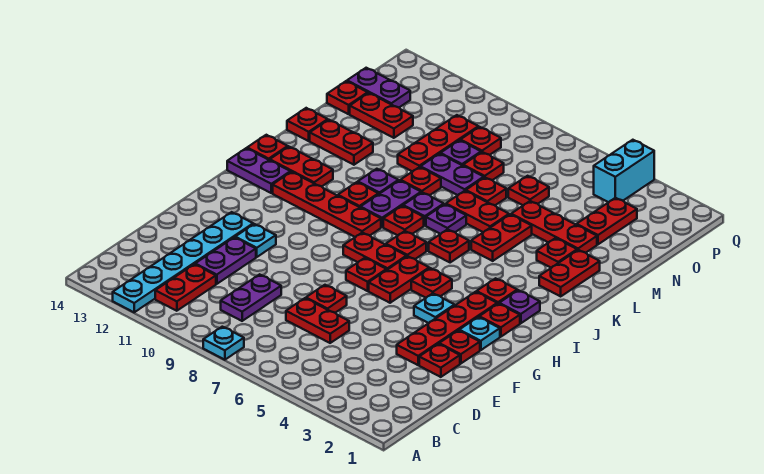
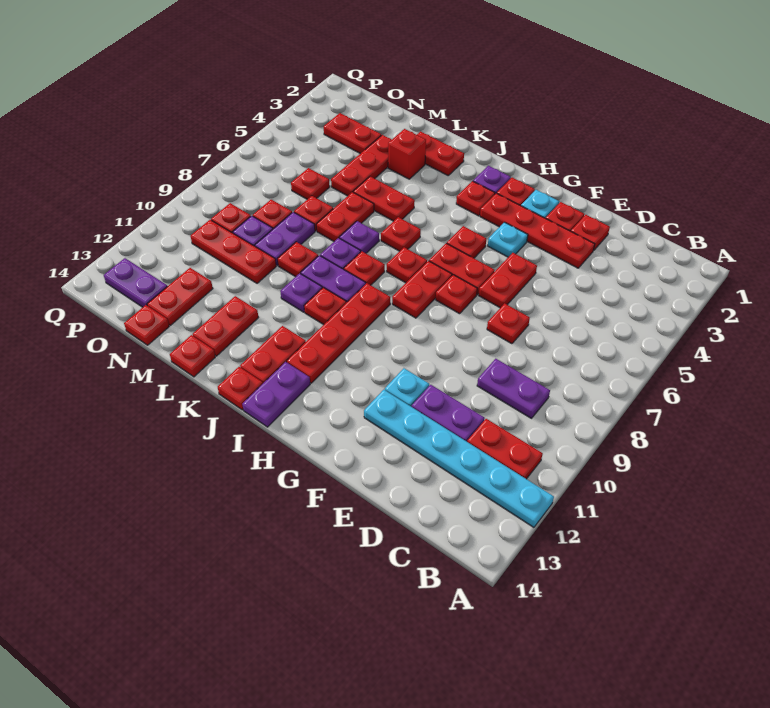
cyan 1x1 plate [203,327,244,360] -> none
red 1x2 plate [286,298,349,343] -> red 1x2 plate moved to [479,253,537,308]
red 1x1 plate [537,238,577,268] -> red 1x1 brick [388,129,426,179]
purple 1x2 plate [347,68,410,107] -> purple 1x2 plate turned to [104,258,167,307]
cyan 1x2 brick [594,140,654,202] -> none

